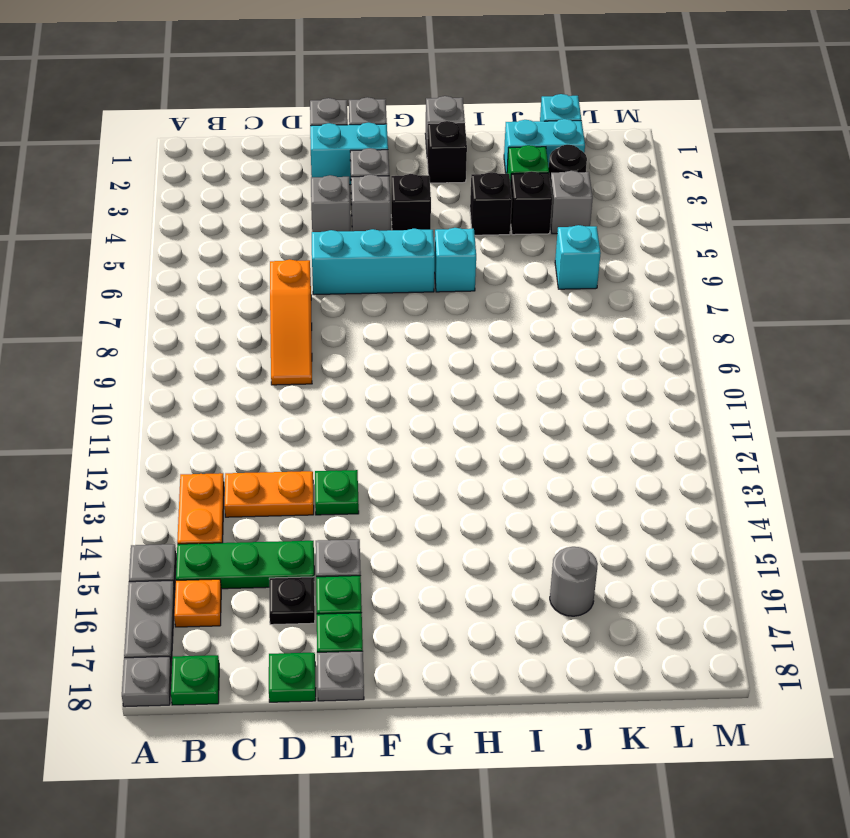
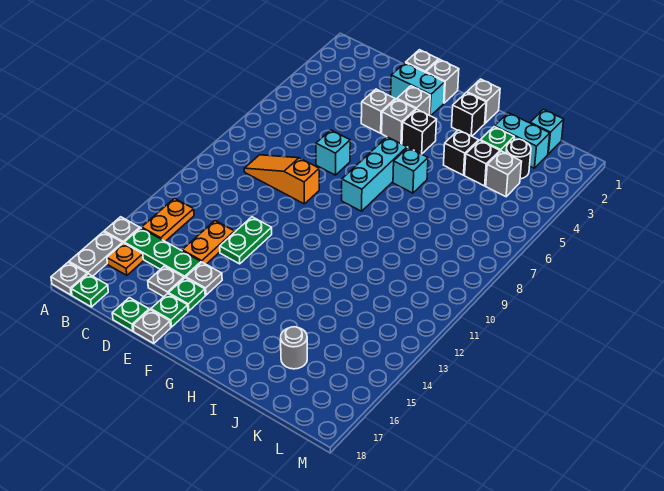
orange 1x2 plate [224,471,314,517] -> orange 1x2 plate turned to [182,221,235,264]
orange 1x3 slope [270,259,312,385] -> orange 1x3 slope turned to [244,155,319,204]
black 1x1 plate [269,577,315,625] -> grey 1x1 plate [148,266,184,297]
cyan 1x3 brick [312,229,435,295] -> cyan 1x3 brick turned to [342,137,407,211]
green 1x1 plate [315,470,359,515] -> green 1x2 plate [220,217,272,264]
cyan 1x1 brick [555,225,601,289] -> cyan 1x1 brick moved to [316,130,350,175]

